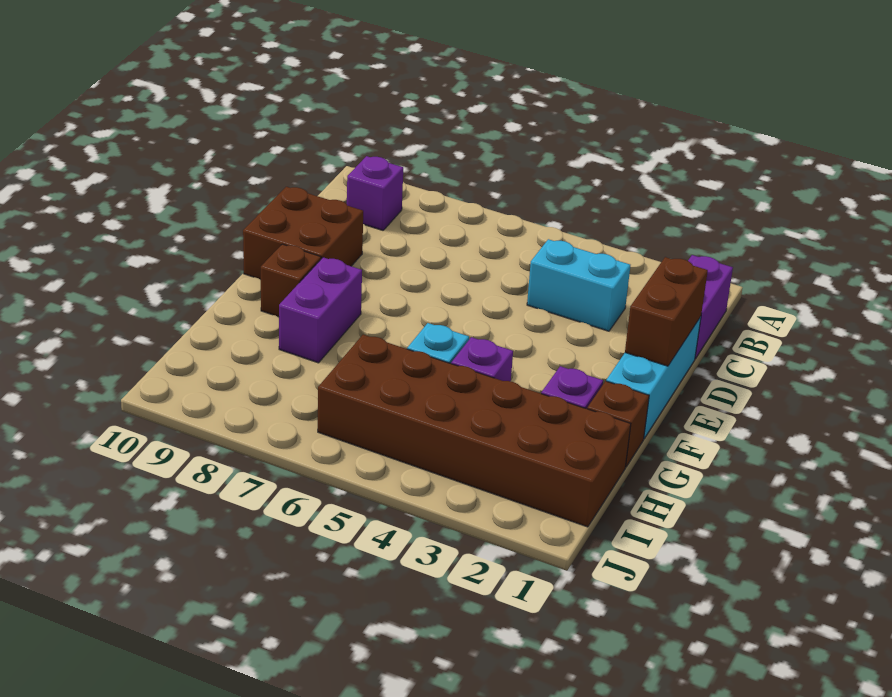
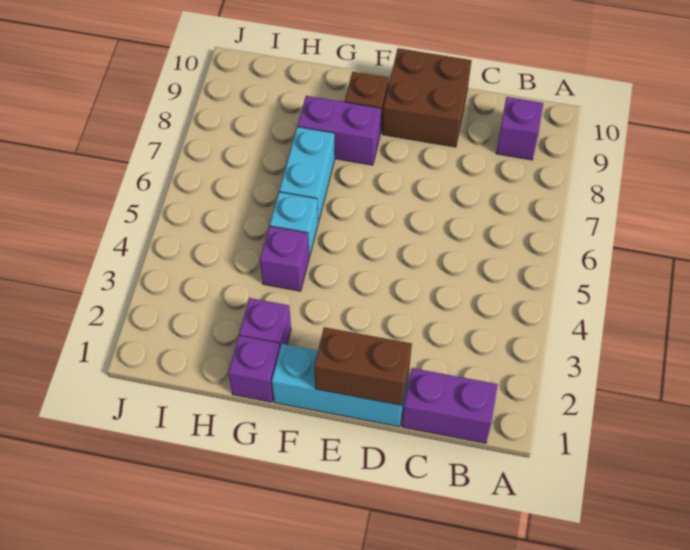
cyan 1x2 brick [527,239,630,331] -> cyan 1x2 brick moved to [279,127,335,223]
brown 1x1 brick [587,381,649,467] -> purple 1x1 brick [228,336,280,402]
brown 2x6 brick [318,335,631,527] -> none

